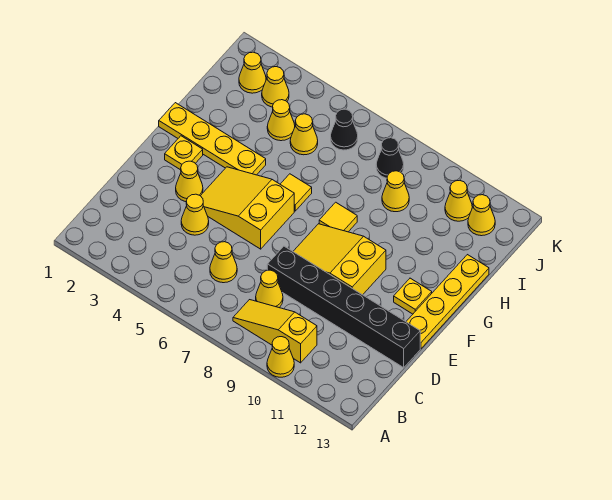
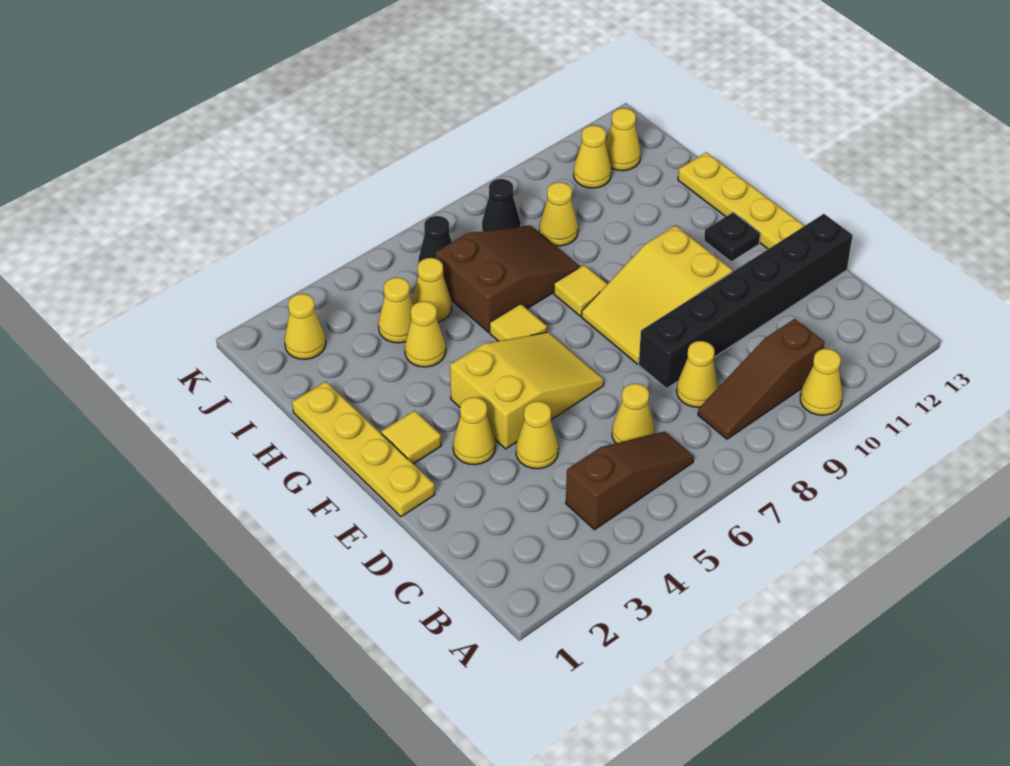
none -> brown 1x3 slope [566,432,694,530]
yellow 1x3 slope [233,300,317,363] -> brown 1x3 slope [698,319,824,439]
yellow 2x3 slope [201,167,294,249] -> yellow 2x3 slope turned to [450,332,604,449]
yellow 1x1 plate [165,136,203,170] -> yellow 1x1 tile [381,411,441,464]
yellow 1x1 plate [394,278,432,314] -> black 1x1 plate [704,212,760,262]
yellow 1x4 plate [159,103,266,175] -> yellow 1x4 plate turned to [292,381,435,517]
none -> brown 2x3 slope [435,225,580,332]
yellow 1x1 cone [262,67,289,107] -> yellow 1x1 cone moved to [405,301,446,367]

